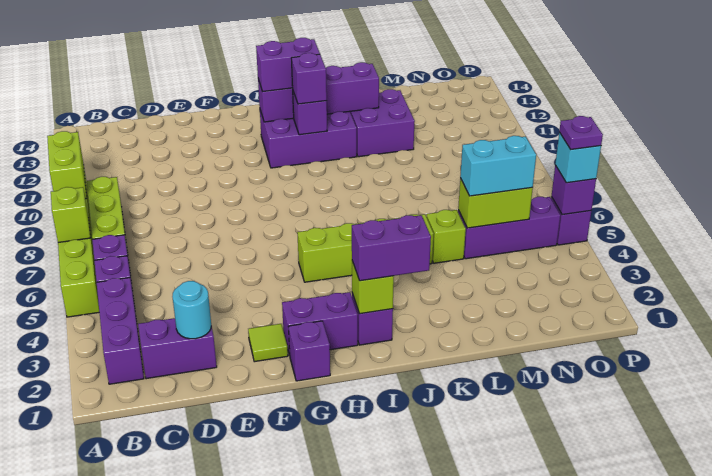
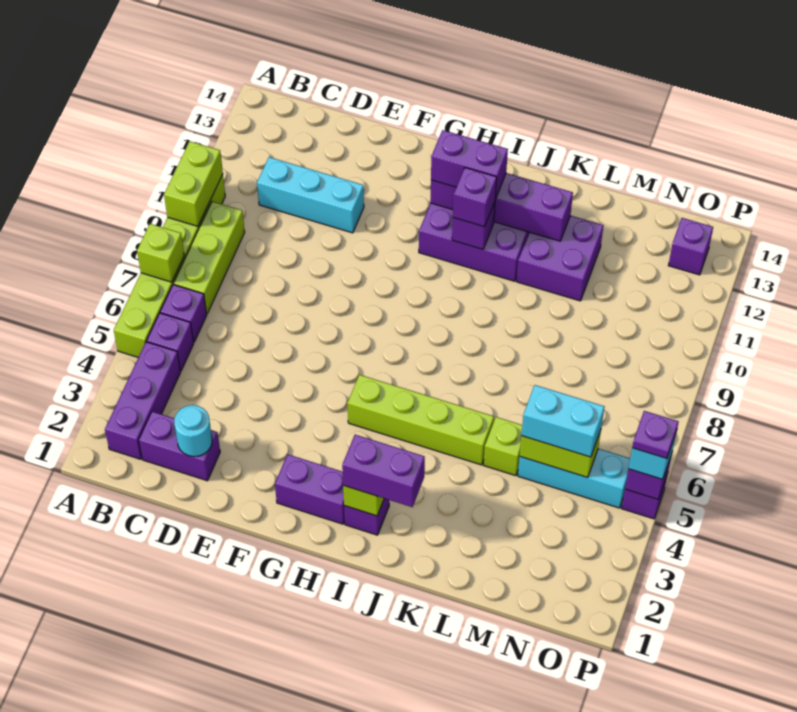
none -> cyan 1x3 brick [257,157,364,233]
lime 1x1 tile [248,324,288,362] -> none
purple 1x1 brick [288,321,330,381] -> purple 1x1 brick moved to [668,218,713,275]
purple 1x3 brick [458,197,560,259] -> cyan 1x3 brick [518,449,630,508]

